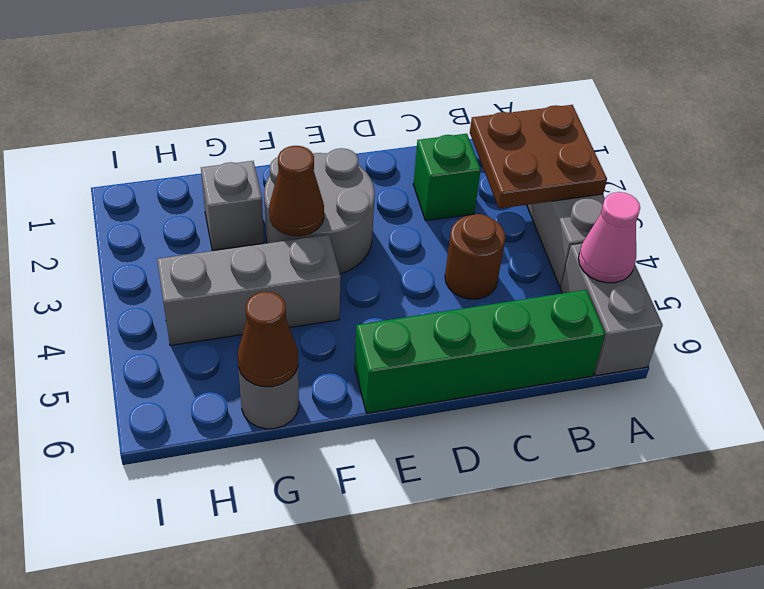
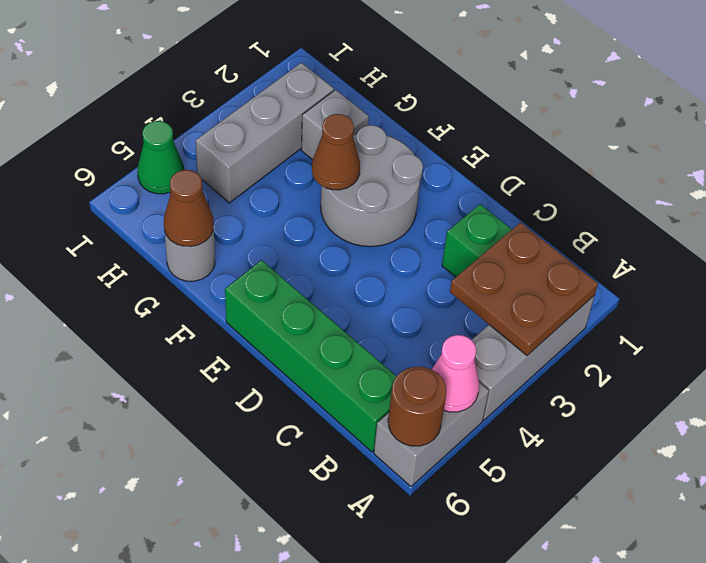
brown 1x1 round brick [445,214,505,299] -> brown 1x1 round brick moved to [388,367,446,446]
grey 1x3 brick [157,235,341,345] -> grey 1x3 brick turned to [196,63,334,203]
none -> green 1x1 cone [137,121,184,194]

